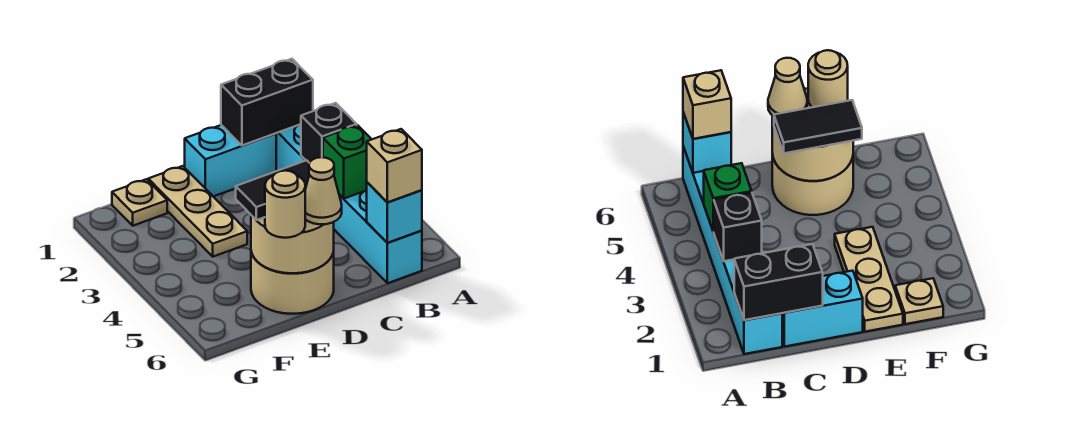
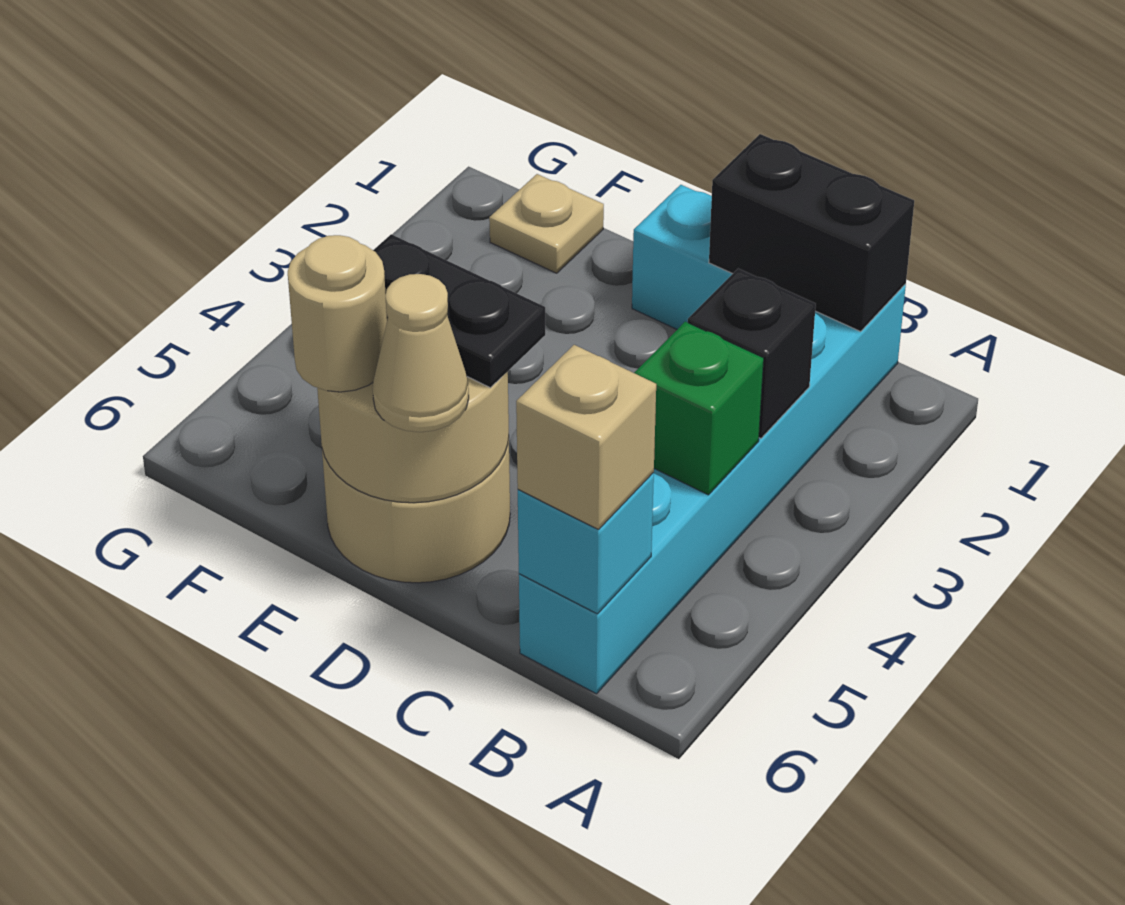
black 1x2 tile [236,160,309,220] -> black 1x2 plate [373,234,545,388]
tan 1x3 plate [148,166,247,257] -> none

